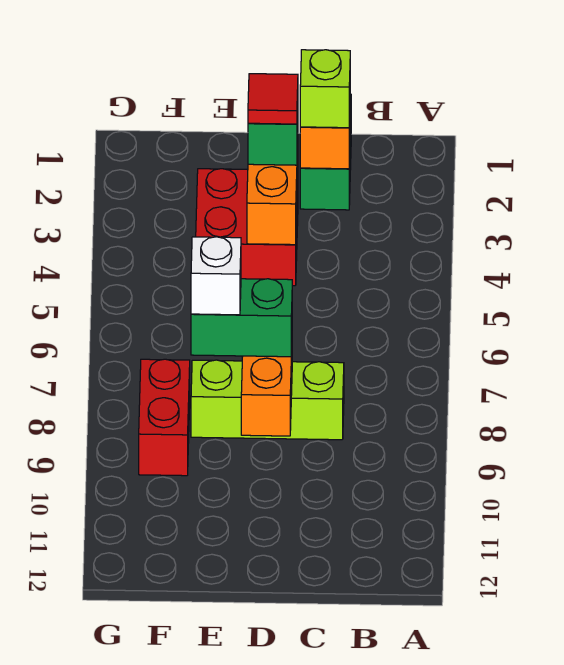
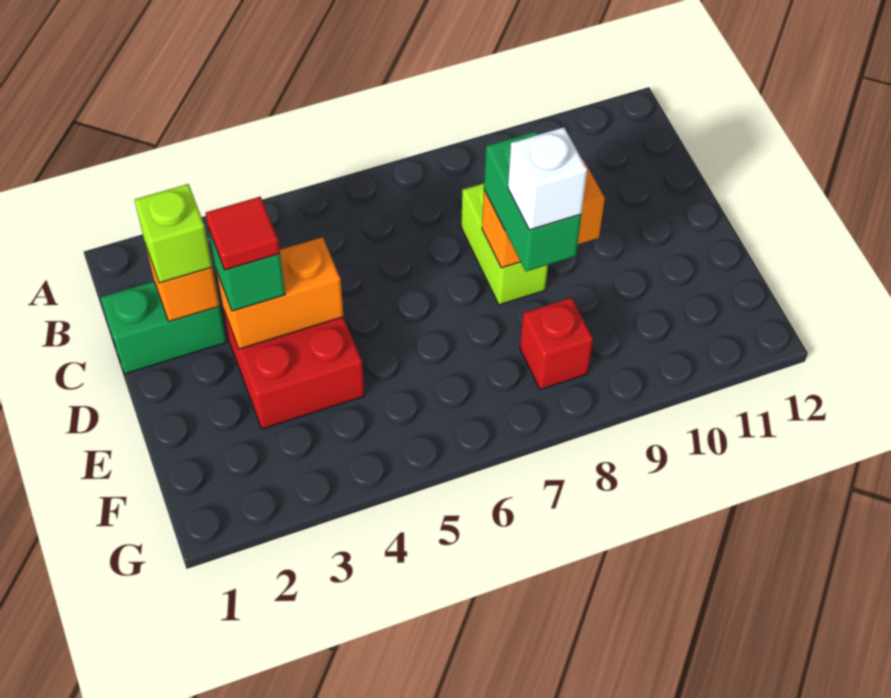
lime 1x3 brick [191,360,344,440] -> lime 1x2 brick [461,183,548,305]
red 1x2 brick [139,359,190,476] -> red 1x1 brick [520,298,593,389]

